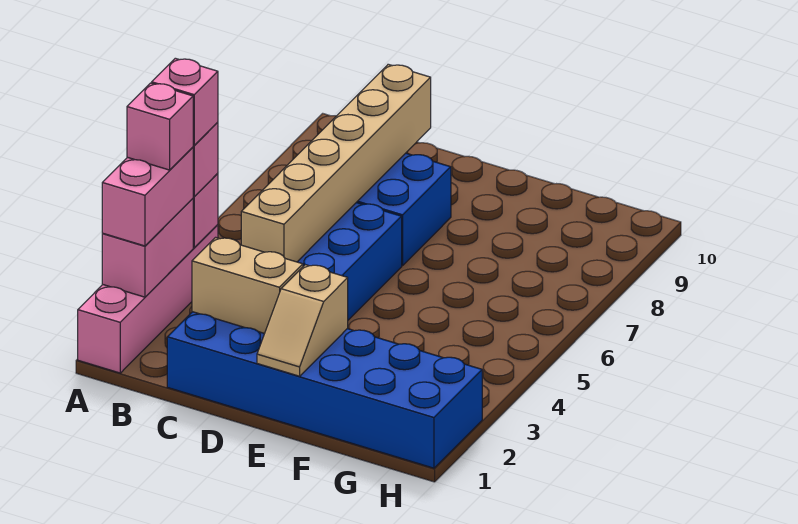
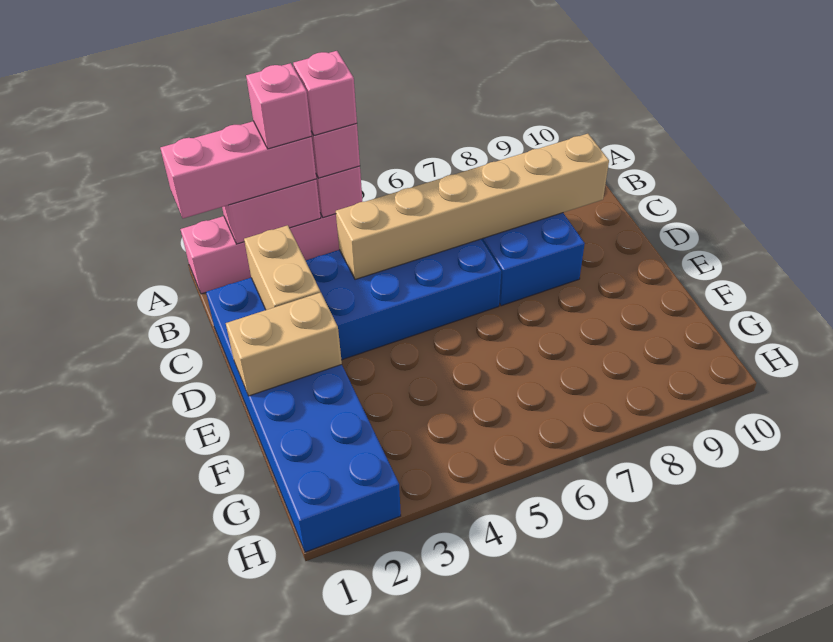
pink 1x2 brick [102,147,193,246] -> pink 1x3 brick [160,121,316,218]
tan 1x2 slope [257,265,348,376] -> tan 1x2 brick [226,292,342,396]

